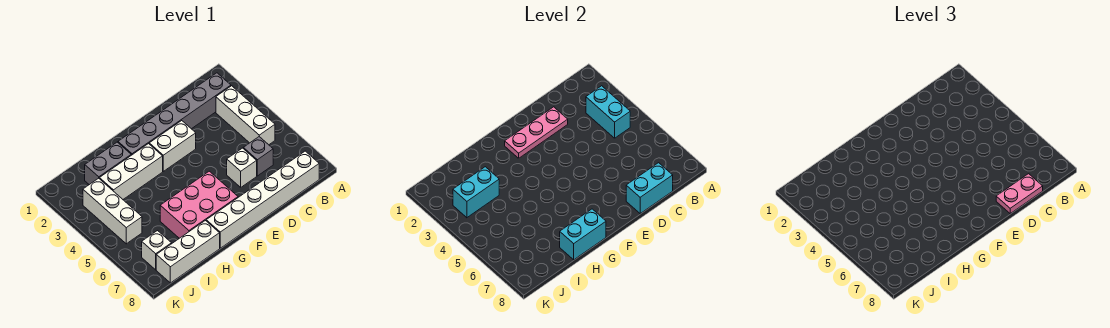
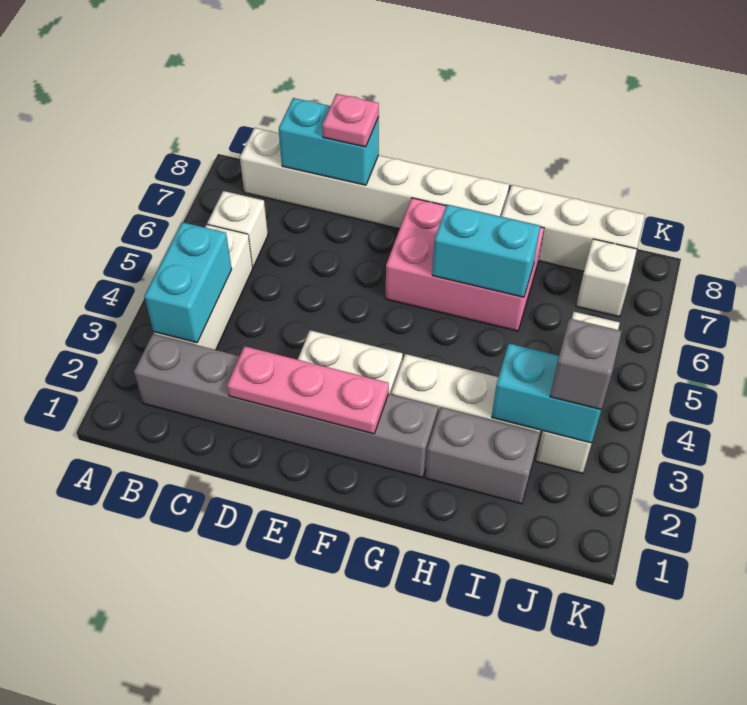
grey 1x1 brick [243,137,273,176] -> grey 1x1 brick moved to [550,318,622,409]
pink 1x2 plate [996,174,1043,213] -> pink 1x1 plate [322,94,379,147]
white 1x1 brick [227,148,257,187] -> white 1x1 brick moved to [207,191,268,267]
cyan 1x2 brick [560,209,606,260] -> cyan 1x2 brick moved to [432,205,540,297]

